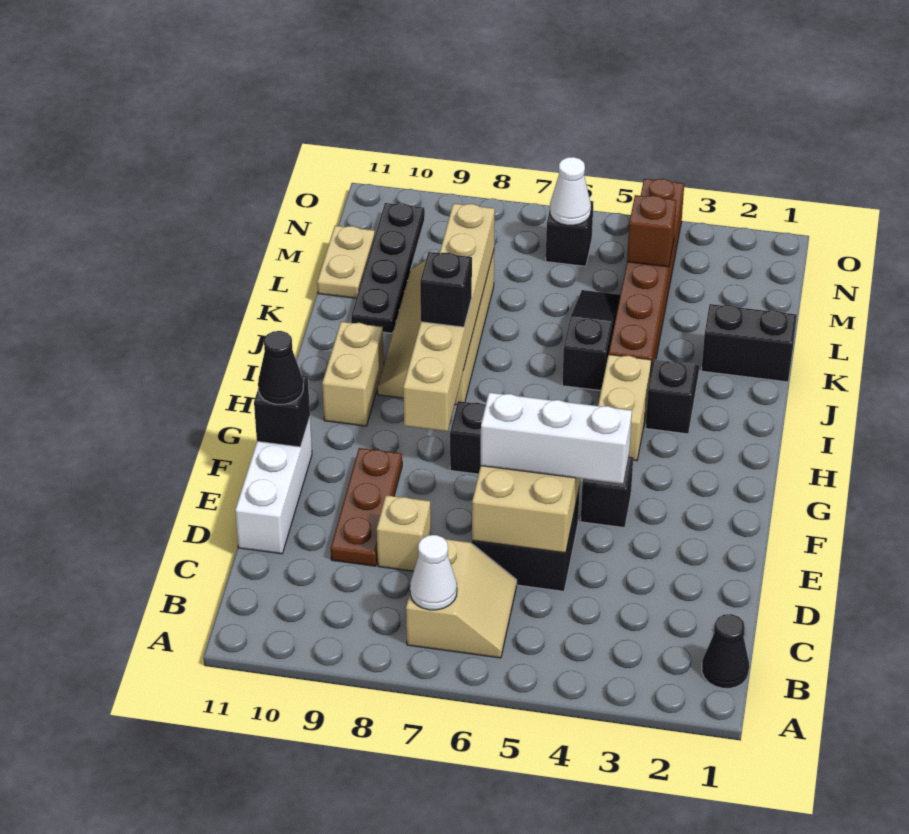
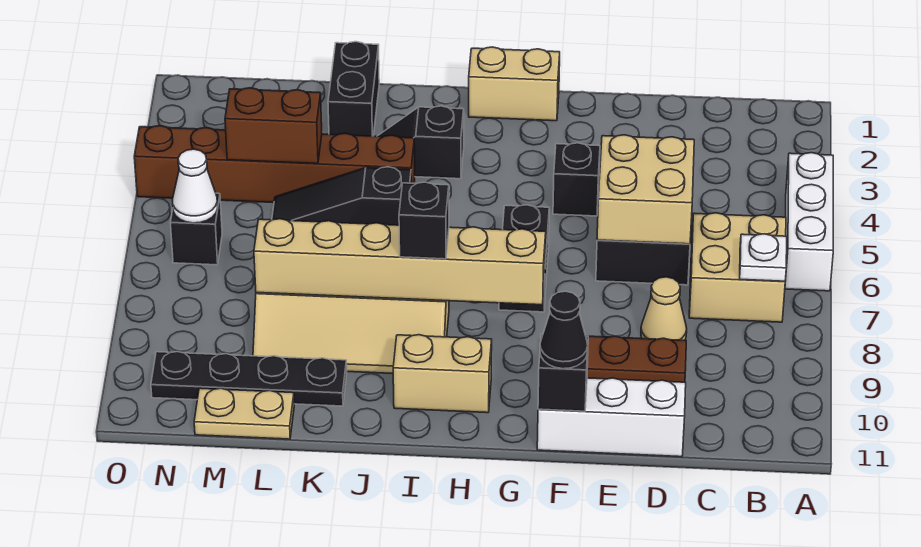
black 1x1 cone [702,614,749,688] -> none
tan 2x2 slope [406,536,517,658] -> tan 2x2 brick [689,213,786,322]
white 1x1 cone [410,535,457,610] -> white 1x1 plate [740,234,787,281]
tan 1x1 brick [377,495,431,571] -> tan 1x1 cone [641,277,687,340]
white 1x3 brick [481,393,632,484] -> white 1x3 brick moved to [785,153,833,291]
tan 1x2 brick [598,355,651,461] -> tan 1x2 brick moved to [469,47,560,121]
brown 1x1 brick [627,195,677,267] -> brown 1x2 brick [225,88,322,164]

